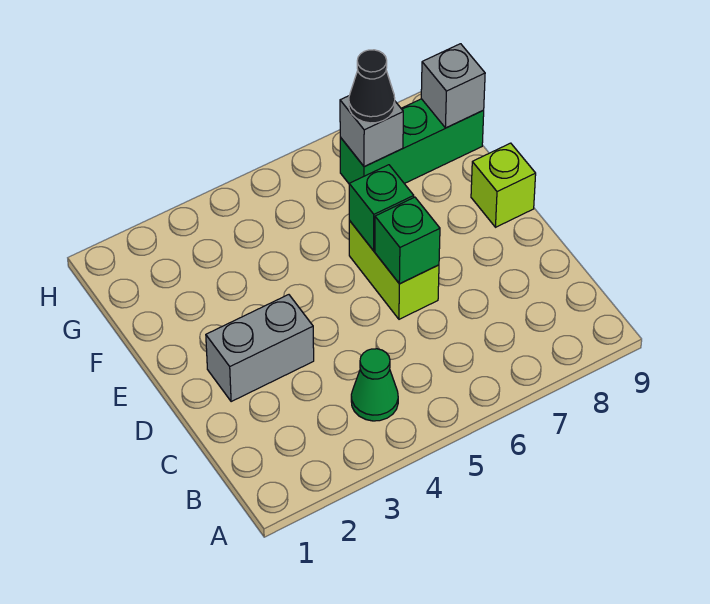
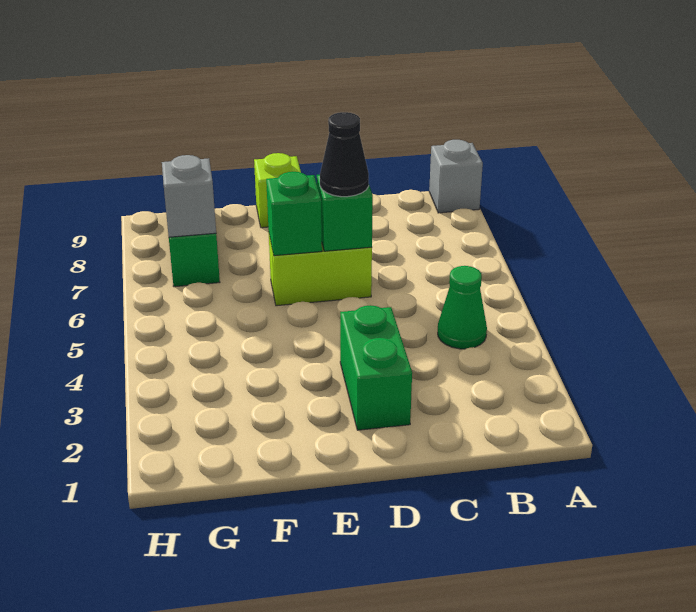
grey 1x2 brick [206,295,314,402] -> green 1x2 brick [340,305,412,430]
black 1x1 cone [349,50,395,123] -> black 1x1 cone moved to [320,112,369,197]
grey 1x1 brick [421,44,485,128] -> grey 1x1 brick moved to [429,140,483,213]

